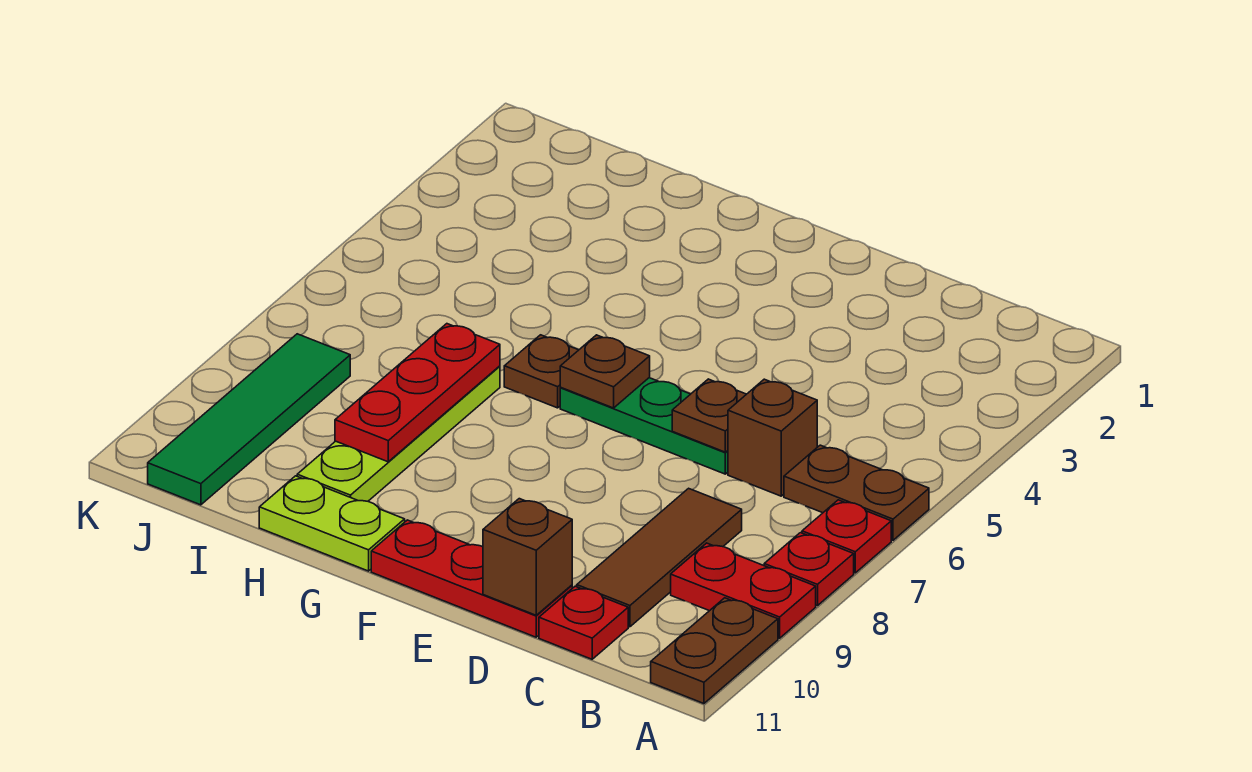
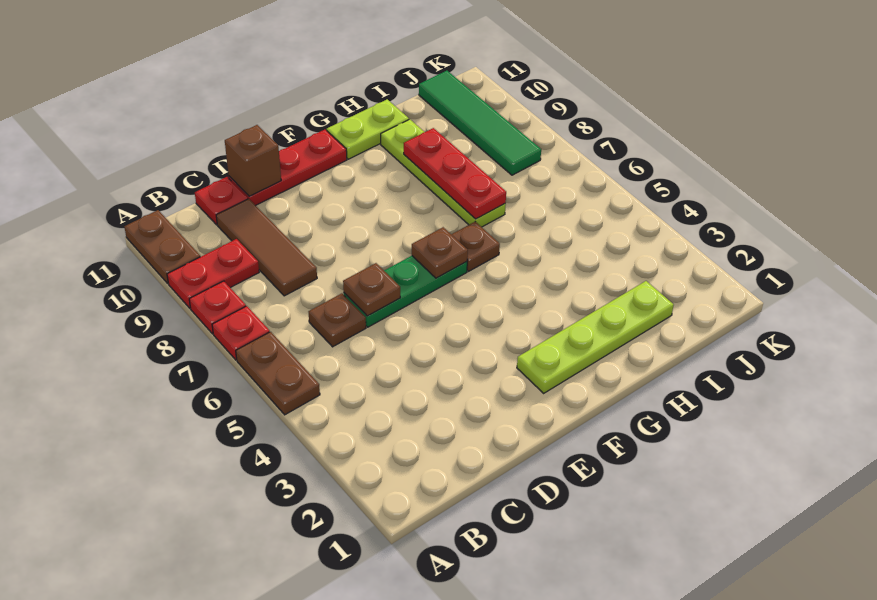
brown 1x2 plate [784,445,929,540] -> brown 1x2 plate turned to [236,332,320,415]
brown 1x1 brick [728,379,817,496] -> brown 1x1 plate [309,293,366,347]
none -> lime 1x4 plate [517,281,674,393]

